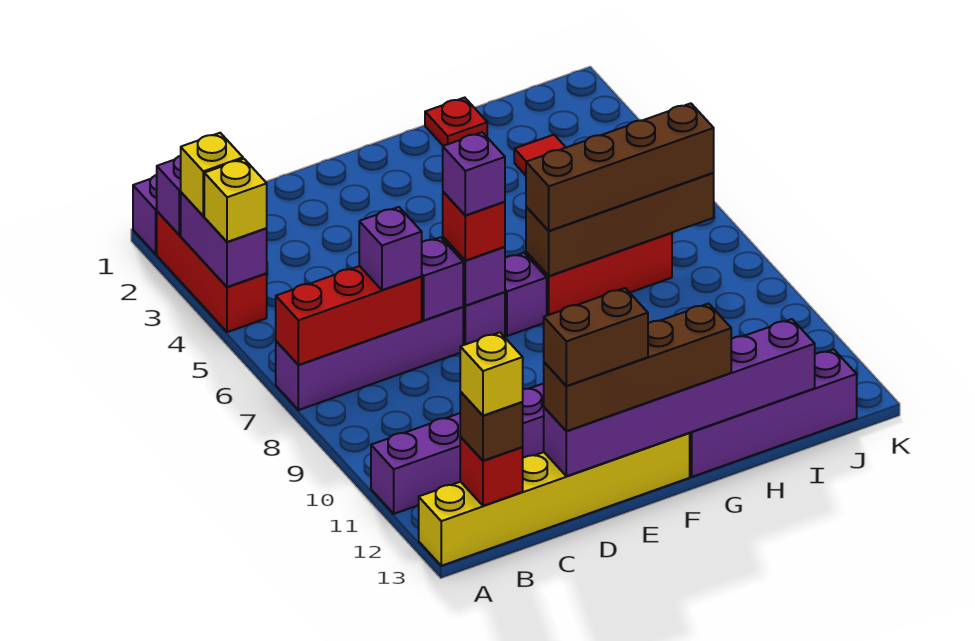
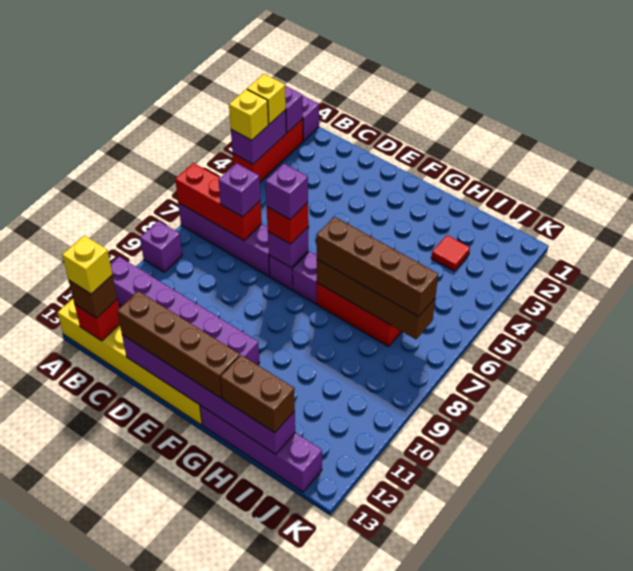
purple 1x1 brick [421,237,463,320] -> purple 1x1 brick moved to [140,221,182,272]
brown 1x2 brick [544,288,648,386] -> brown 1x2 brick moved to [220,355,295,433]
red 1x1 plate [425,98,487,146] -> none

